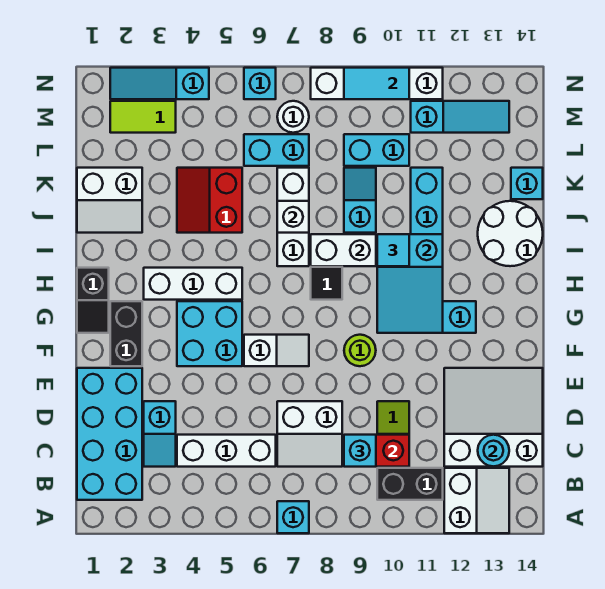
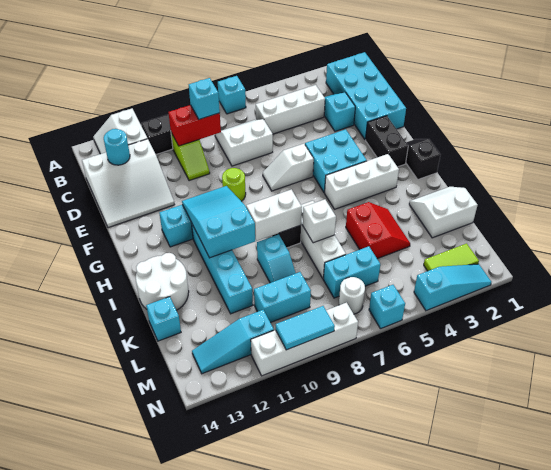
cyan 1x1 tile [377,234,409,266] -> none

